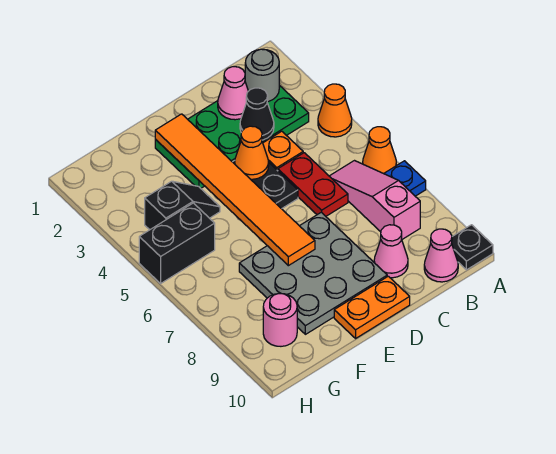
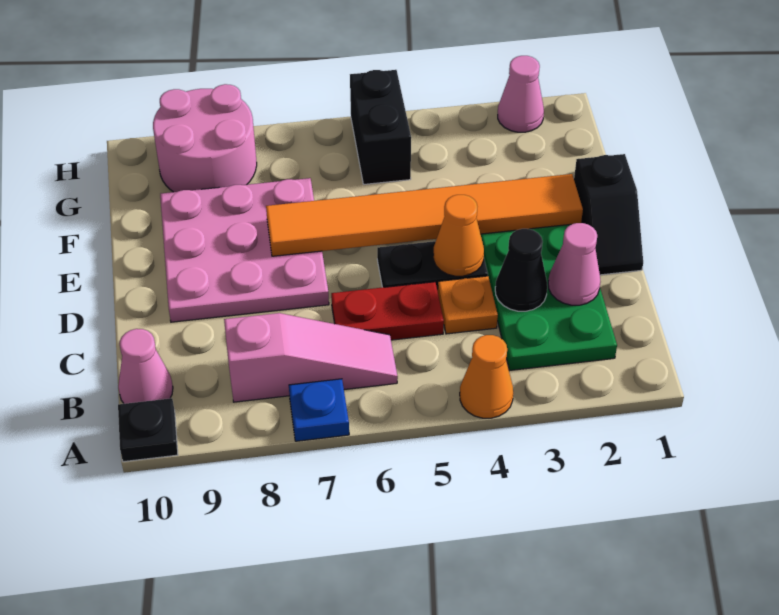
orange 1x1 cone [363,127,396,174] -> none
grey 1x1 round brick [245,49,279,102] -> none
pink 1x1 cone [374,225,408,278] -> pink 1x1 cone moved to [498,56,544,132]
grey 3x3 plate [239,212,387,334] -> pink 3x3 plate [160,178,329,322]
orange 1x2 plate [334,276,410,338] -> none
black 1x2 slope [145,181,220,230] -> black 1x2 slope moved to [574,154,643,275]
pink 1x1 round brick [263,293,297,346] -> pink 2x2 round brick [153,84,257,192]

